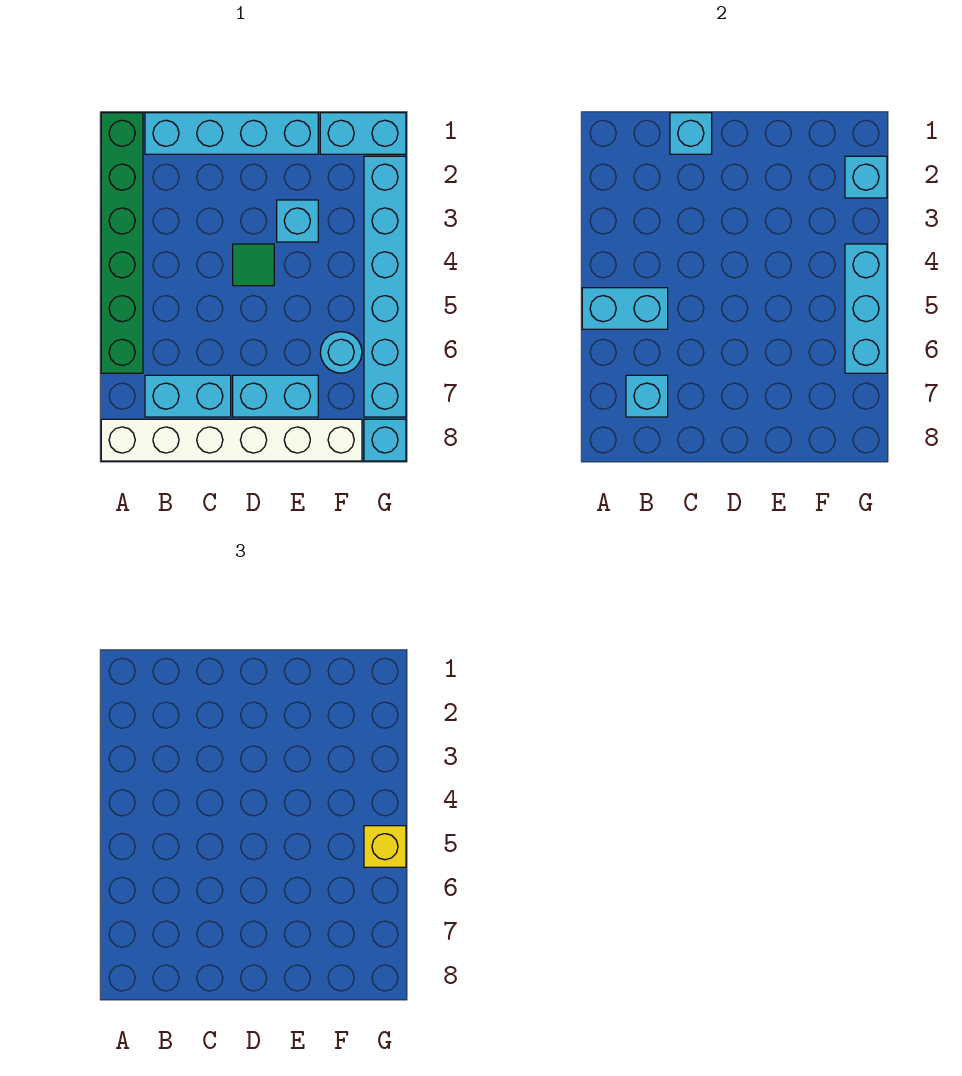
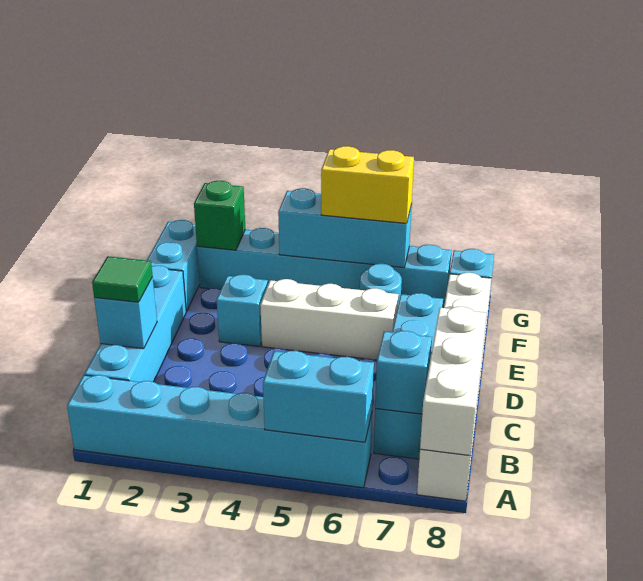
green 1x6 brick [101,113,143,373] -> cyan 1x6 brick [67,375,372,488]
cyan 1x2 brick [582,288,668,329] -> cyan 1x2 brick turned to [263,351,374,442]
none -> white 1x3 brick [420,307,487,456]
green 1x1 tile [233,244,274,286] -> green 1x1 tile moved to [92,256,153,302]
none -> white 1x3 brick [260,279,399,360]
cyan 1x1 brick [845,156,887,198] -> green 1x1 brick [194,181,245,250]
yellow 1x1 brick [364,826,406,867] -> yellow 1x2 brick [321,146,414,223]

